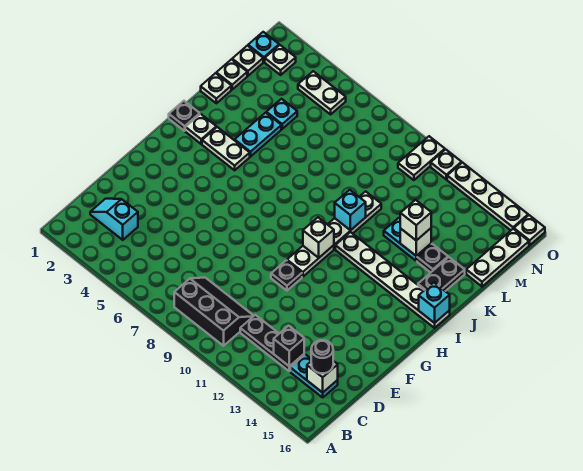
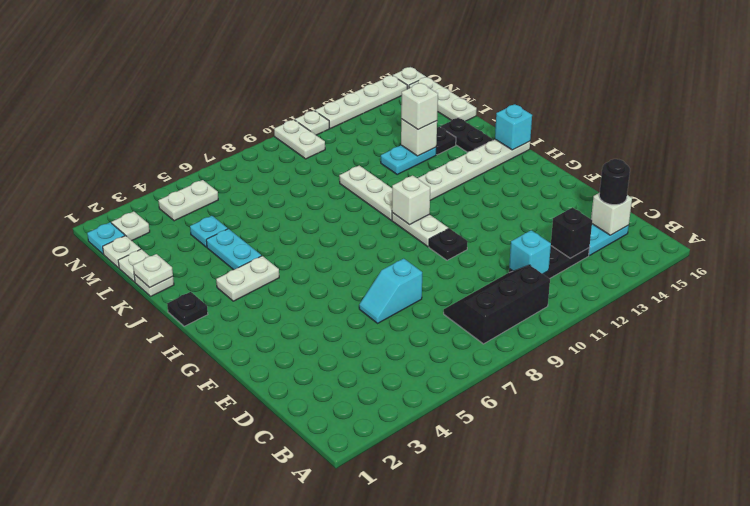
cyan 1x2 slope [90,199,138,240] -> cyan 1x2 slope moved to [359,259,422,323]
white 1x1 plate [185,114,216,144] -> white 1x1 plate moved to [133,254,173,288]
cyan 1x1 brick [335,190,366,230] -> cyan 1x1 brick moved to [509,230,551,274]

